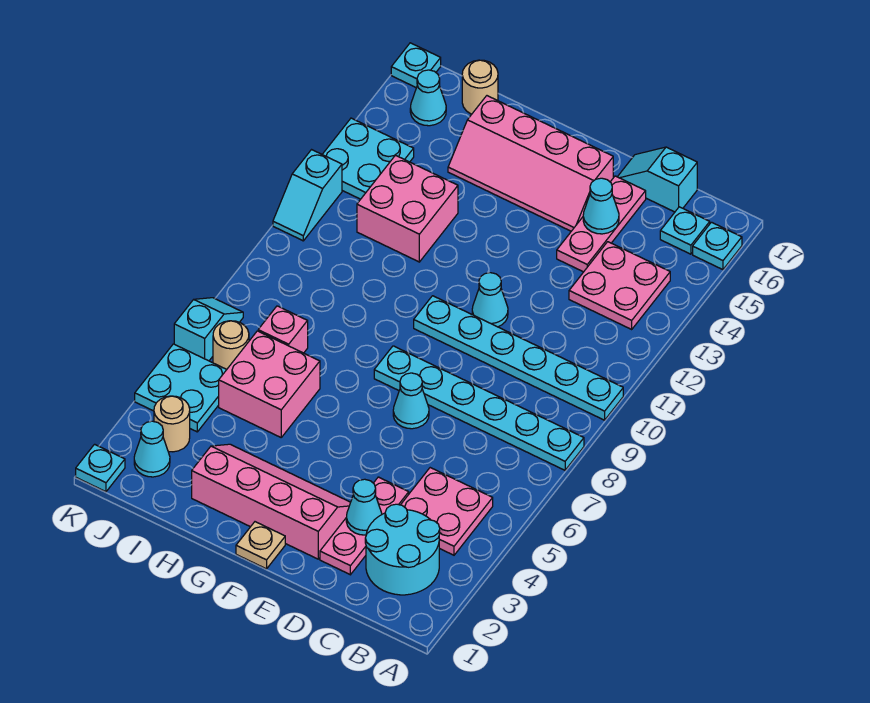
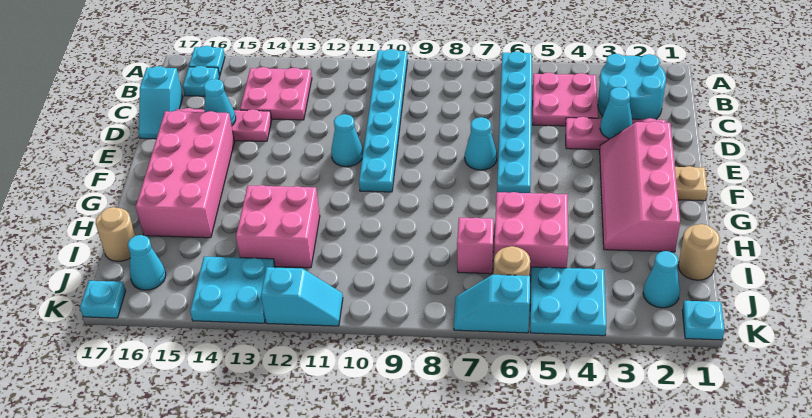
cyan 1x6 plate [374,346,584,470] -> cyan 1x6 plate moved to [497,51,532,193]
pink 2x4 slope [448,96,613,231] -> pink 2x4 brick [136,111,234,238]
tan 1x1 round brick [154,396,190,452] -> tan 1x1 round brick moved to [678,224,720,280]

